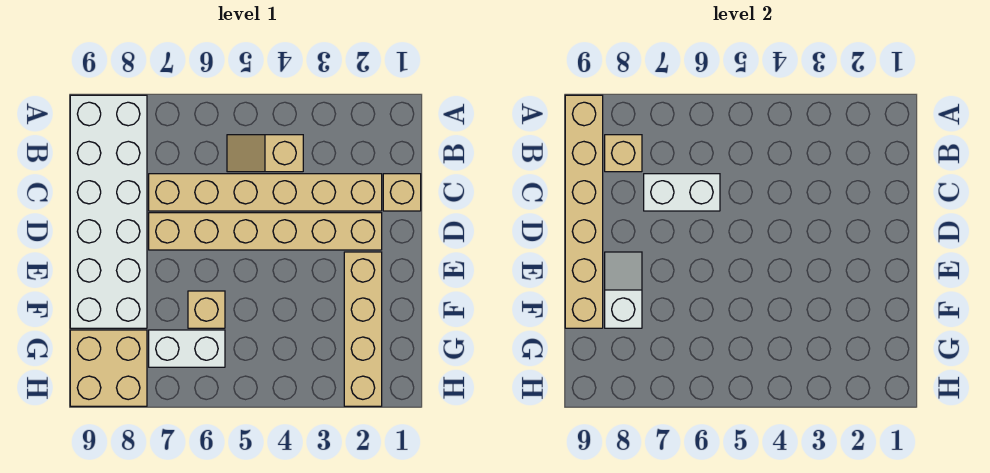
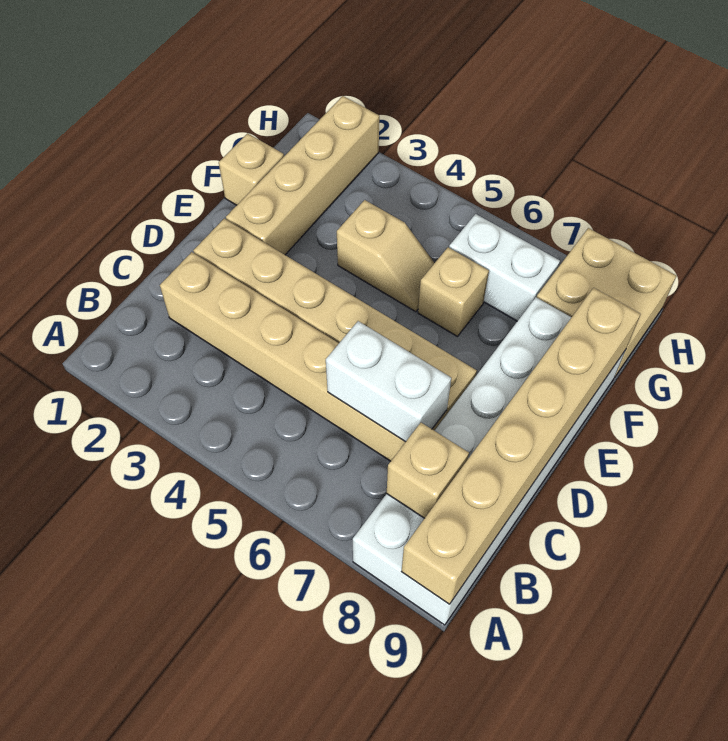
tan 1x2 slope [227,135,303,172] -> tan 1x2 slope moved to [337,200,434,312]
tan 1x1 brick [383,174,421,211] -> tan 1x1 brick moved to [219,133,284,205]
white 1x2 slope [605,252,642,328] -> none

